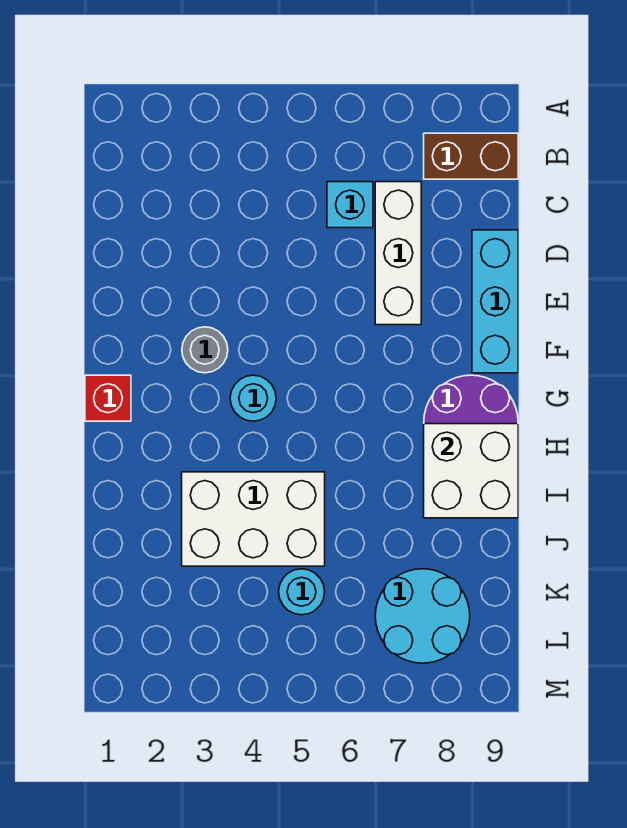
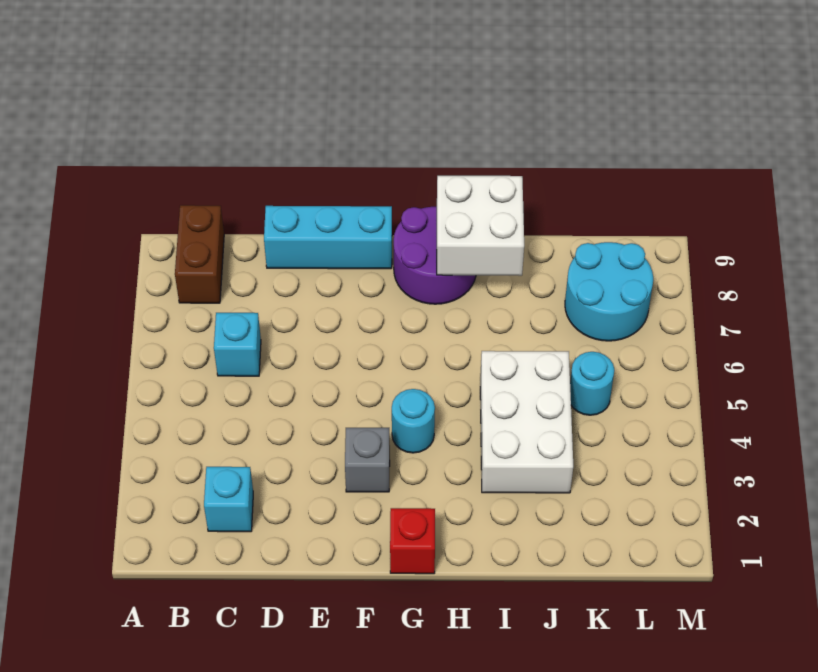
none -> cyan 1x1 brick [204,467,253,532]
white 1x3 brick [375,182,421,325] -> none
grey 1x1 round brick [182,327,228,373] -> grey 1x1 brick [345,428,390,492]

